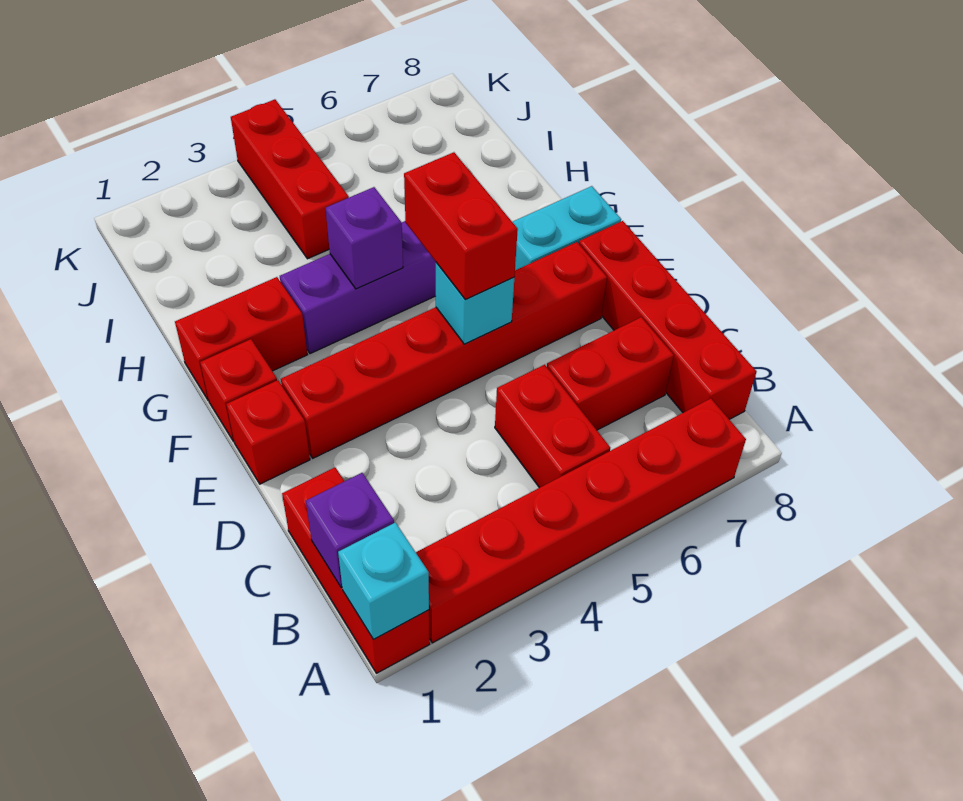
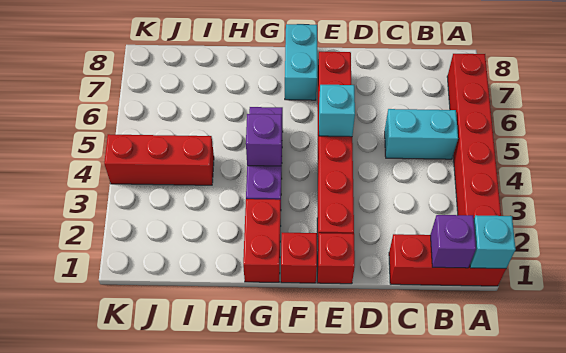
red 1x2 brick [495,365,610,488] -> cyan 1x2 brick [385,109,458,159]
red 1x4 brick [579,221,756,419] -> none
red 1x2 brick [547,317,674,430] -> none
red 1x2 brick [404,152,518,299] -> none

